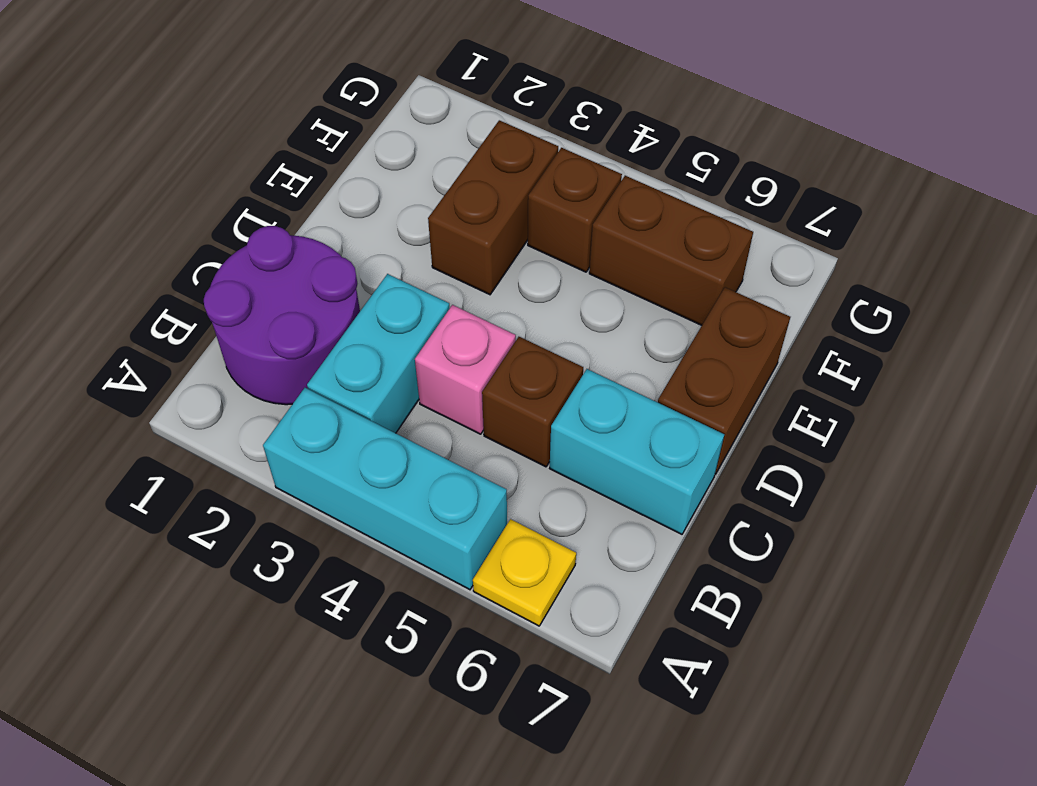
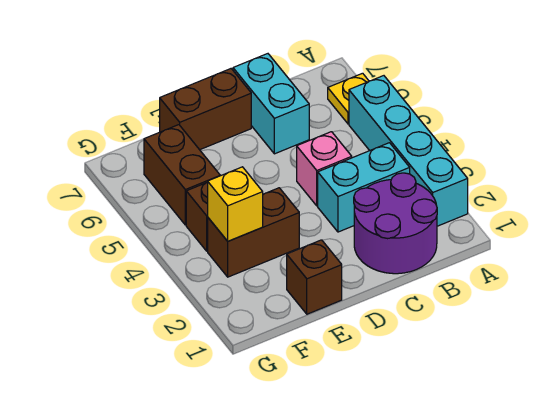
cyan 1x3 brick [263,388,507,590] -> cyan 1x4 brick [349,76,468,226]
brown 1x1 brick [482,337,583,467] -> brown 1x1 brick moved to [287,240,342,314]
none -> yellow 1x1 brick [208,167,263,241]

